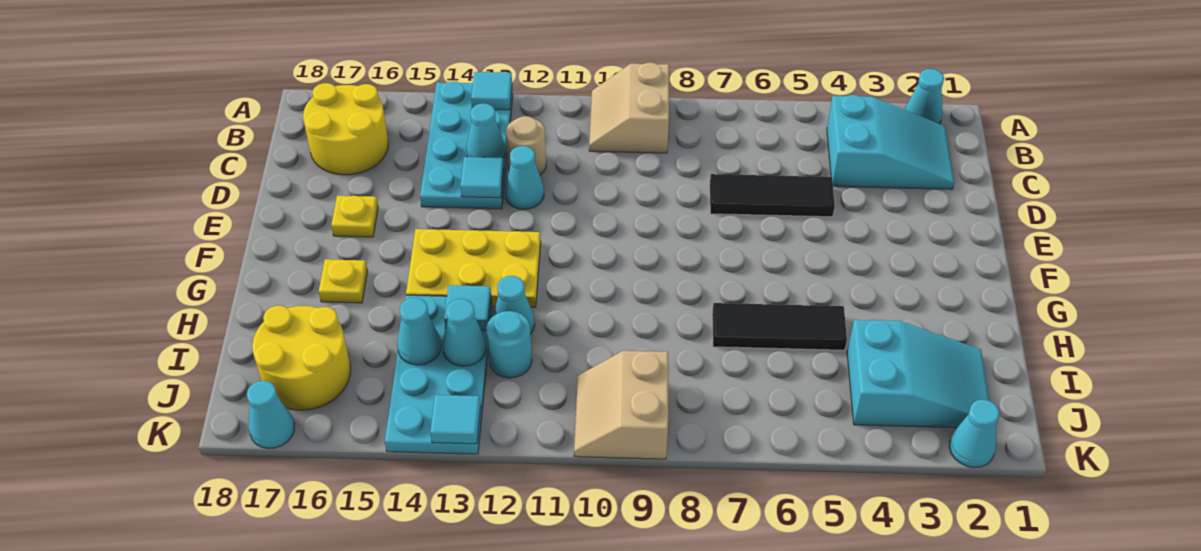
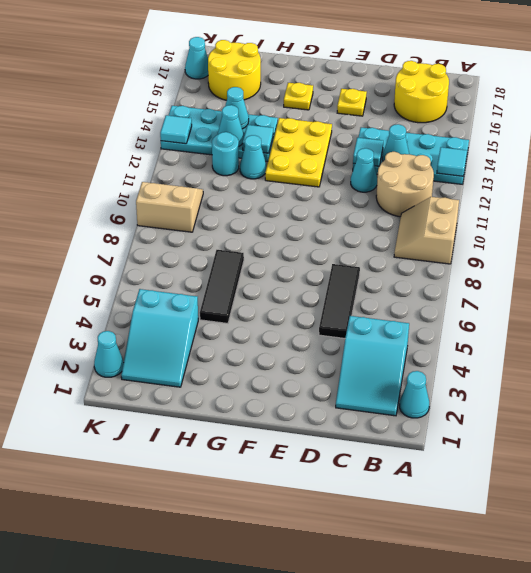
tan 2x2 slope [589,63,669,153] -> tan 2x2 slope turned to [394,197,459,264]
tan 1x1 round brick [506,116,546,175] -> tan 2x2 round brick [376,152,434,217]

